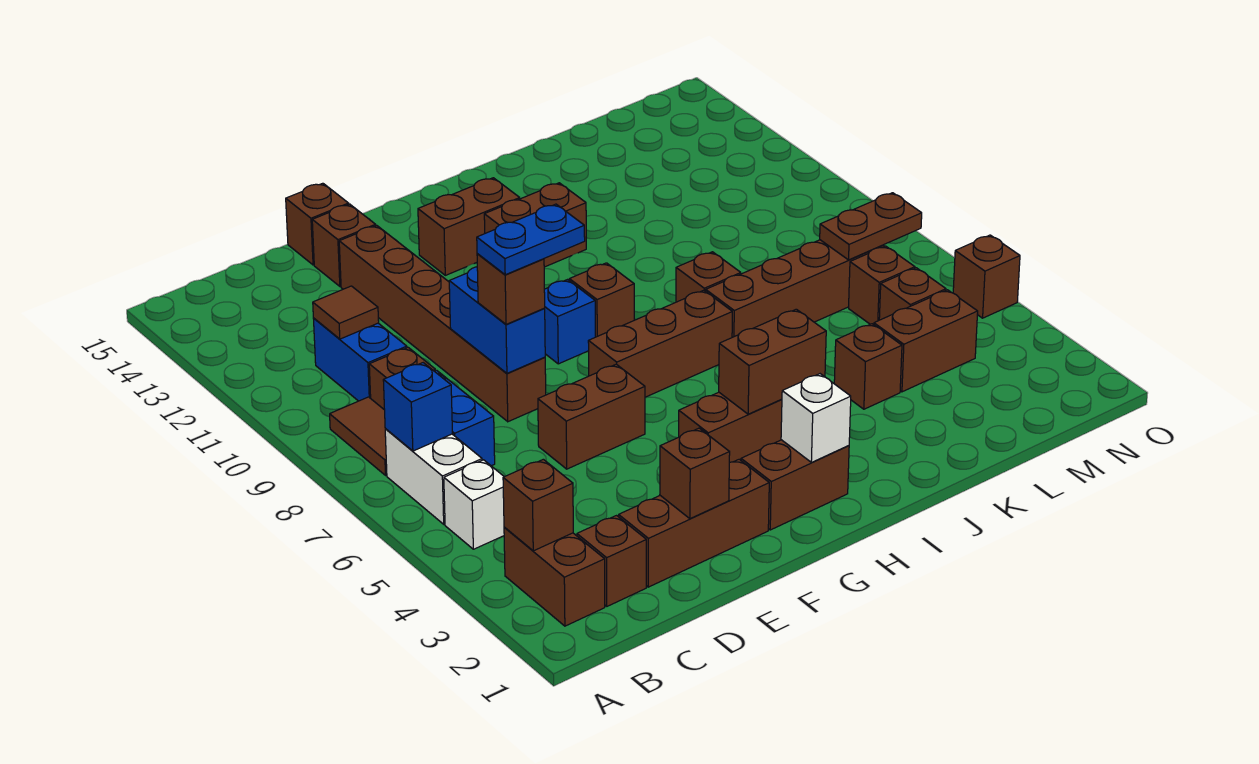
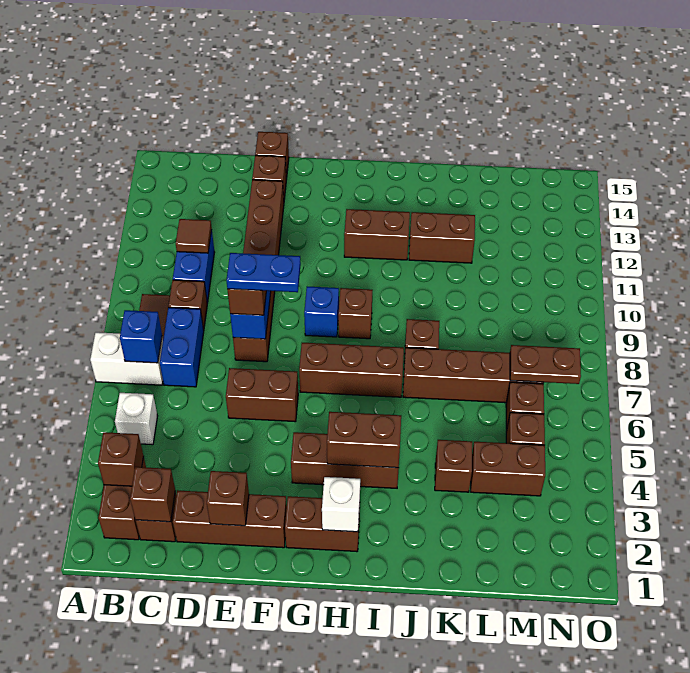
white 1x2 brick [385,429,482,524] -> white 1x2 brick turned to [90,332,163,385]
brown 1x2 brick [418,178,520,275] -> brown 1x2 brick moved to [409,212,475,263]
brown 1x1 brick [953,235,1020,318] -> brown 1x1 brick moved to [130,467,175,522]

